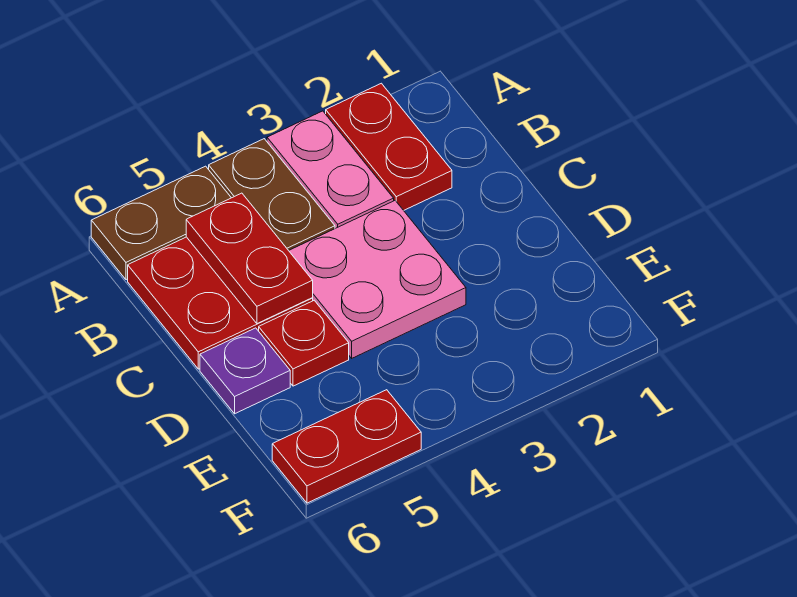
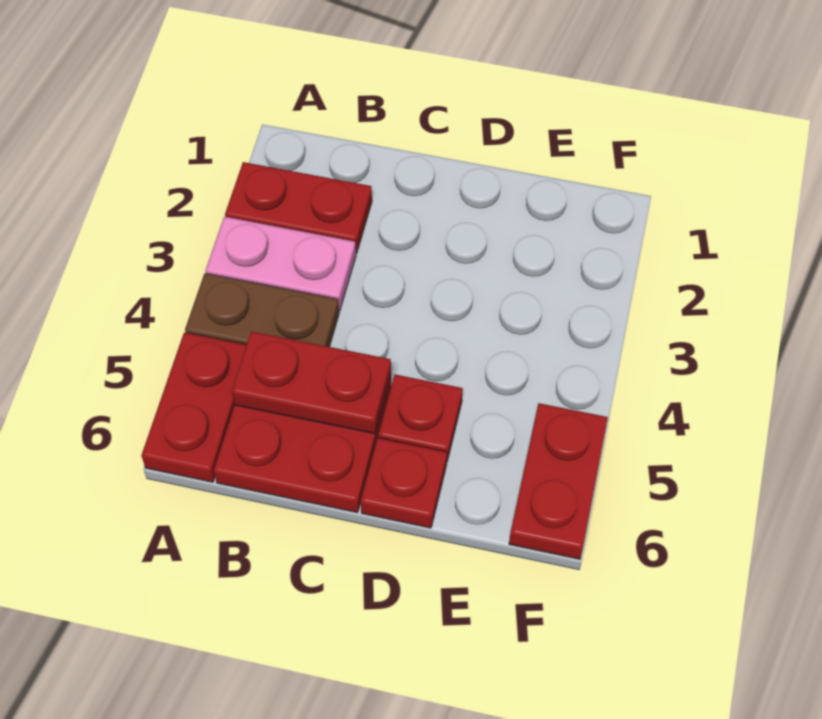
brown 1x2 plate [91,166,231,280] -> red 1x2 plate [141,332,246,482]
pink 2x2 plate [289,201,466,358] -> none
purple 1x1 plate [200,328,290,414] -> red 1x1 plate [361,438,447,528]

